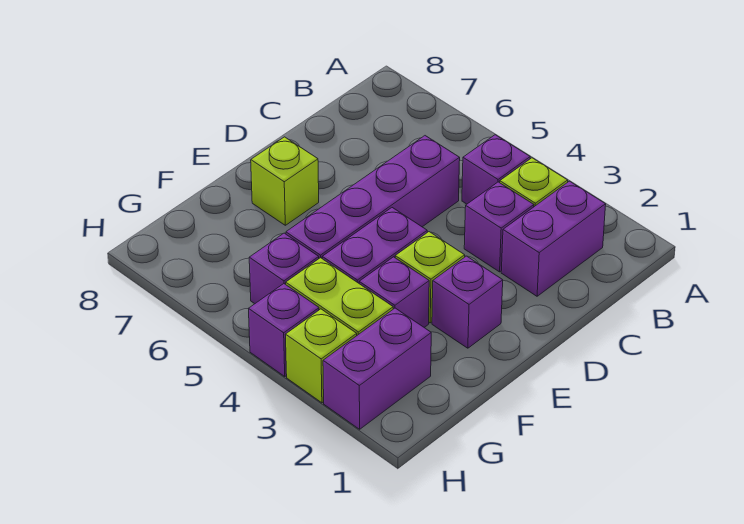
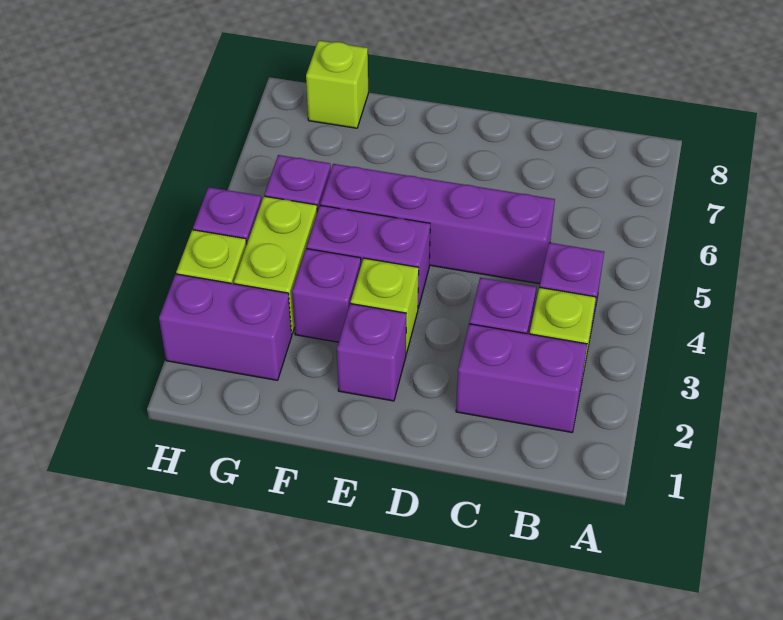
lime 1x1 brick [251,137,319,225] -> lime 1x1 brick moved to [306,40,368,128]

